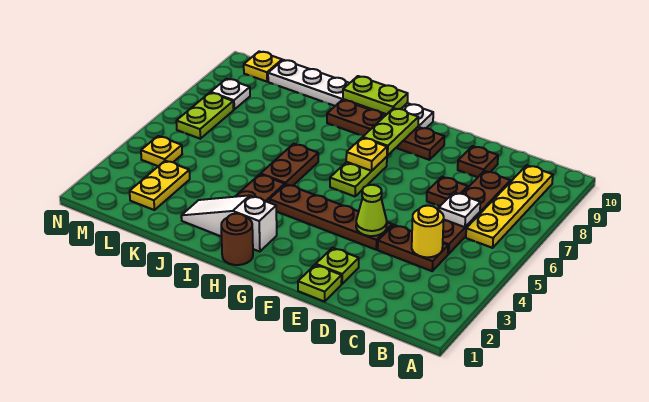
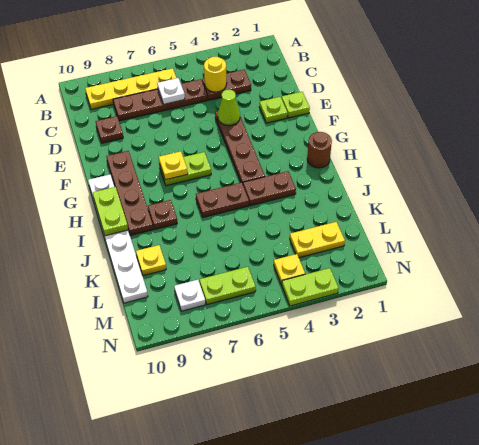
brown 1x2 plate [378,225,448,271] -> brown 1x2 plate turned to [202,69,251,100]
brown 1x1 plate [427,177,468,206] -> brown 1x1 plate moved to [148,200,177,229]
lime 1x2 plate [363,108,418,155] -> lime 1x2 plate moved to [282,268,339,306]
white 1x3 slope [181,195,277,252] -> none
yellow 1x1 plate [244,51,282,82] -> yellow 1x1 plate moved to [136,245,166,276]

